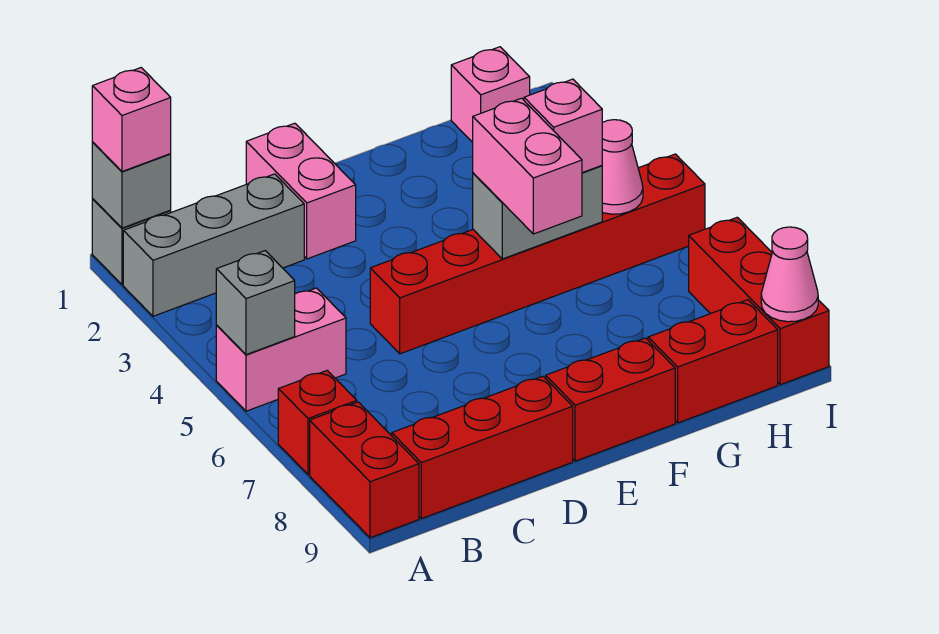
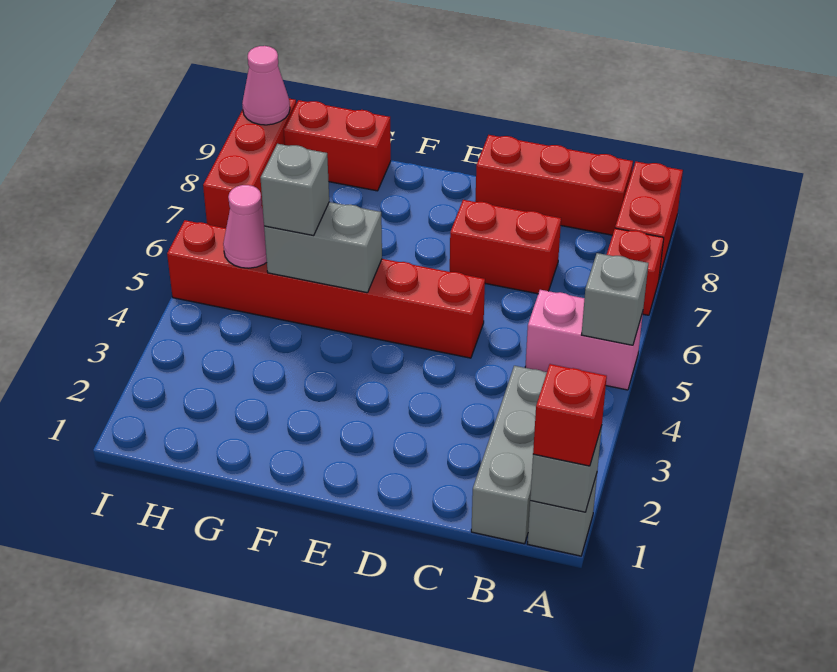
pink 1x1 brick [92,68,171,171] -> red 1x1 brick [533,364,607,466]
grey 1x3 brick [123,174,304,316] -> grey 1x3 brick turned to [471,366,547,544]
pink 1x2 brick [246,123,356,259] -> none
red 1x2 brick [546,338,675,461] -> red 1x2 brick moved to [450,200,561,294]
pink 1x2 brick [473,98,582,234] -> none
pink 1x1 brick [524,79,602,173] -> grey 1x1 brick [260,144,329,236]
pink 1x1 brick [451,47,530,142] -> none

